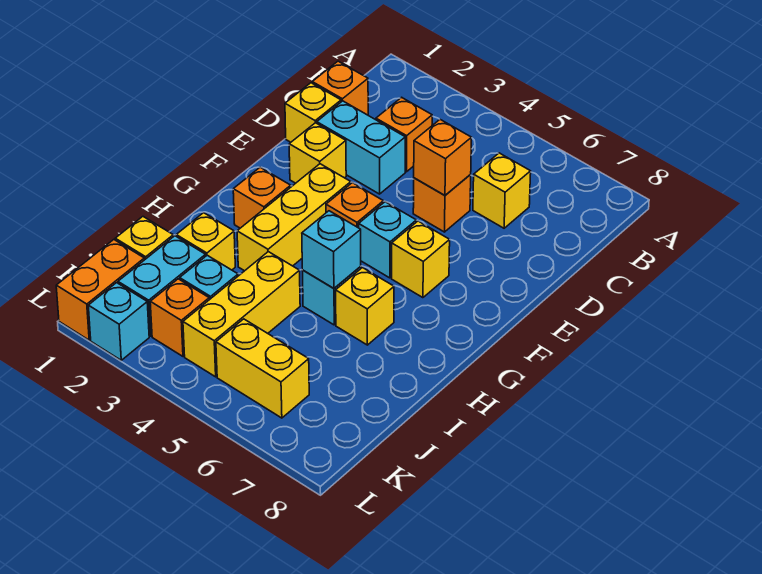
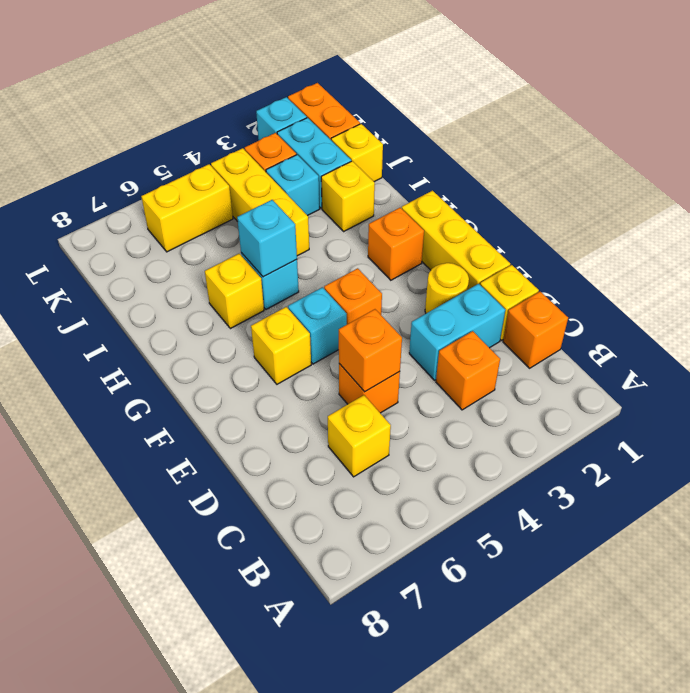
yellow 1x1 brick [289,123,346,183] -> yellow 1x1 round brick [425,263,469,313]
yellow 1x3 brick [237,164,351,271] -> yellow 1x3 brick moved to [402,191,510,289]

